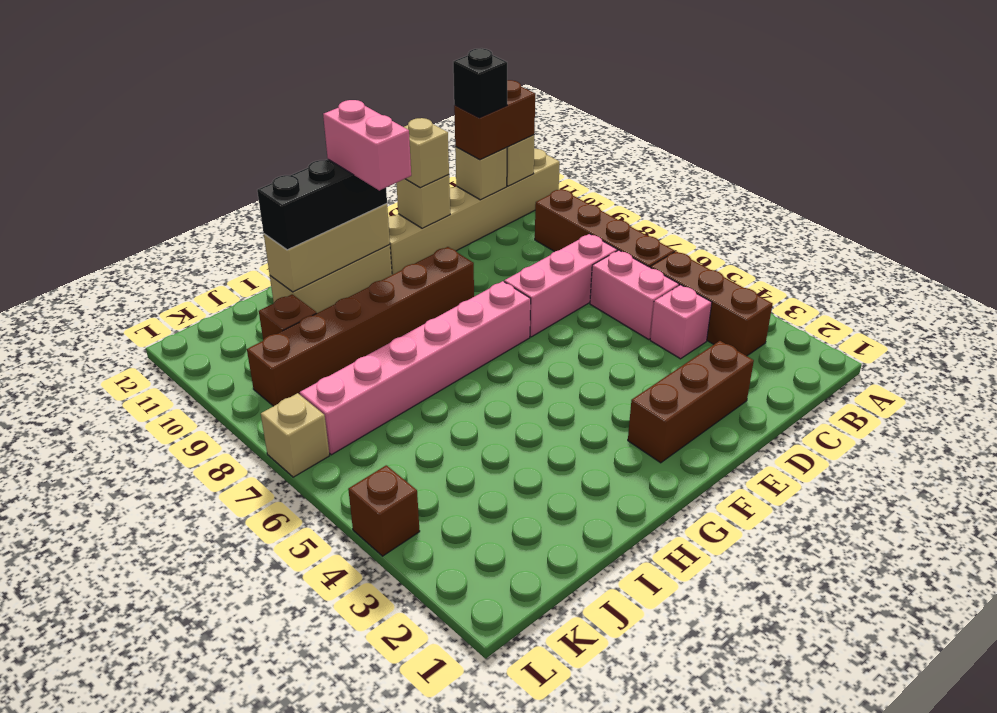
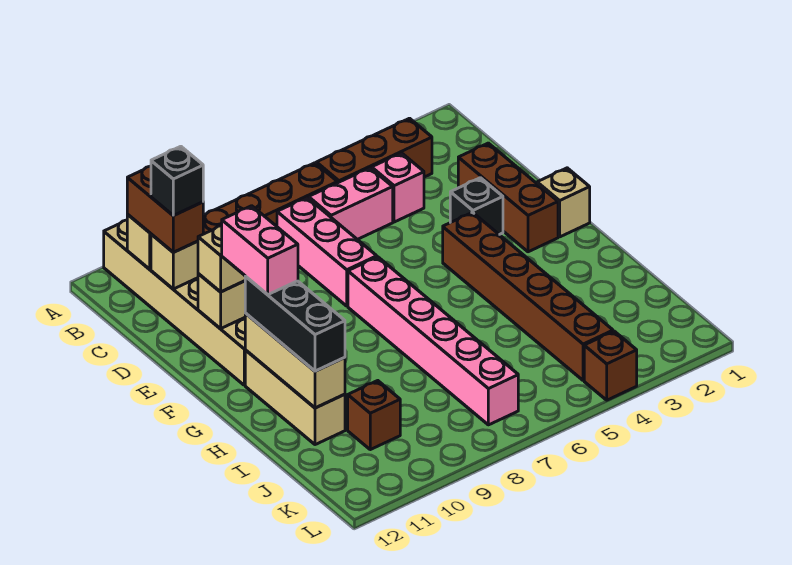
none -> black 1x1 brick [450,178,503,235]
brown 1x6 brick [247,247,474,406] -> brown 1x6 brick moved to [443,212,613,380]
pink 1x2 brick [323,100,411,190] -> pink 1x2 brick turned to [222,206,298,295]
tan 1x1 brick [261,393,330,477] -> tan 1x1 brick moved to [537,168,590,237]

